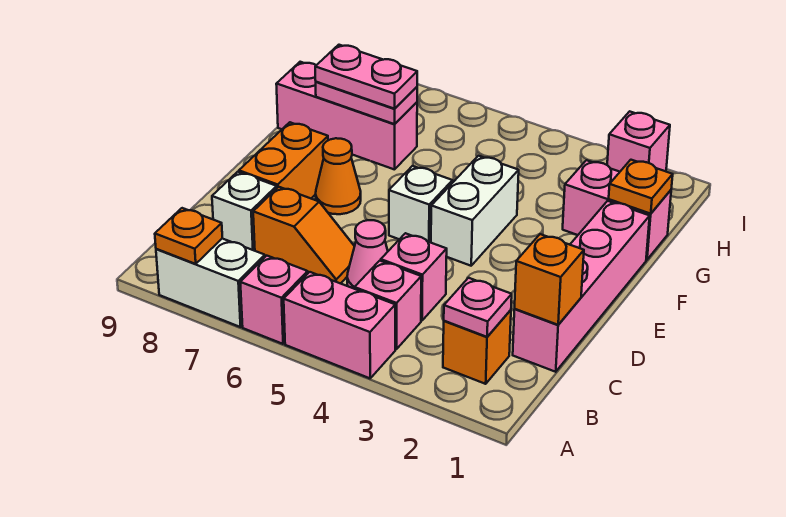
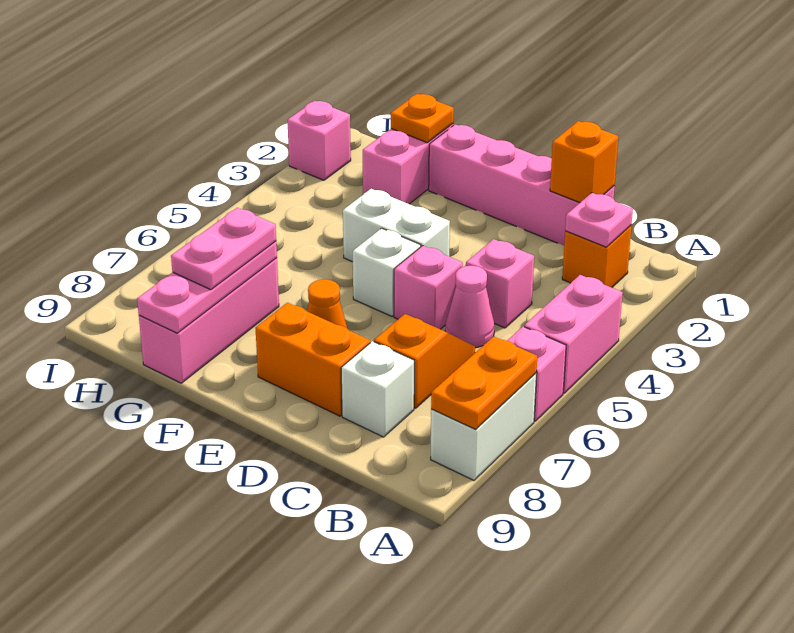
orange 1x1 plate [155,208,222,264] -> orange 1x2 plate [431,336,537,429]
pink 1x1 brick [355,261,421,349] -> pink 1x1 brick moved to [394,246,463,329]
pink 1x2 plate [316,82,417,124] -> pink 1x3 plate [137,241,277,333]

